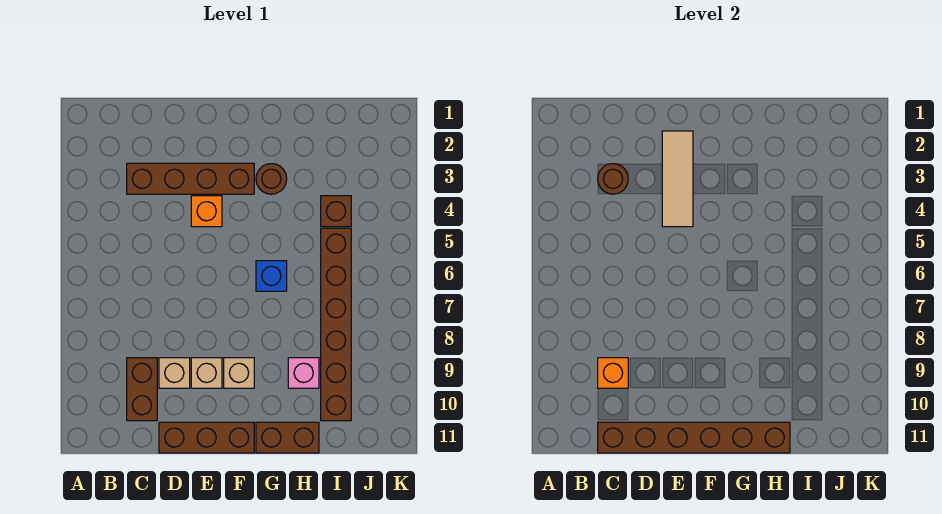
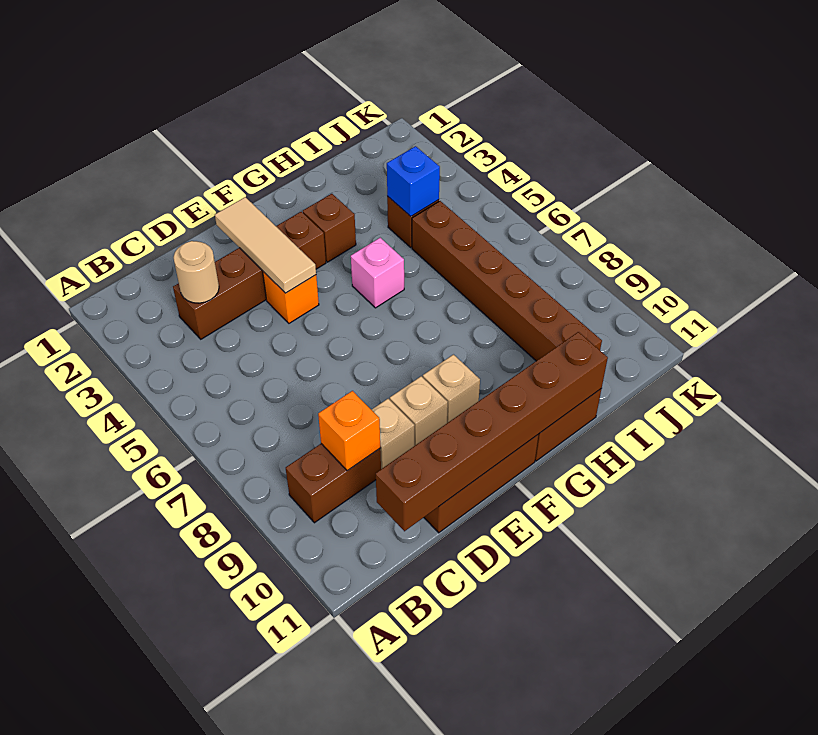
brown 1x1 round brick [598,164,628,194] -> tan 1x1 round brick [174,241,219,303]
brown 1x2 brick [127,358,157,421] -> brown 1x2 brick turned to [286,444,381,523]
brown 1x1 round brick [256,164,287,194] -> brown 1x1 brick [303,194,356,262]
blue 1x1 brick [256,261,287,291] -> blue 1x1 brick moved to [387,146,440,216]
pink 1x1 brick [288,358,319,388] -> pink 1x1 brick moved to [351,238,404,308]

